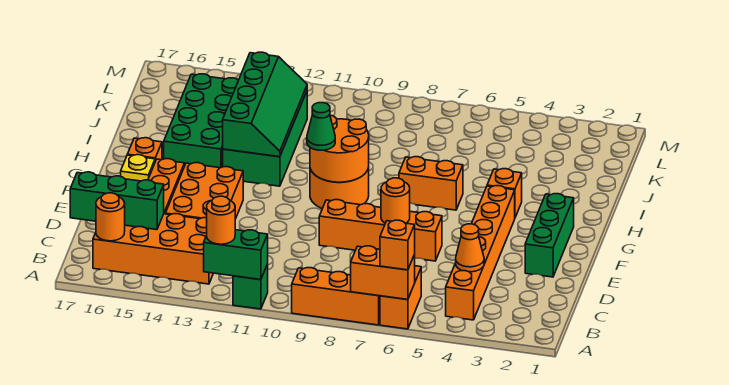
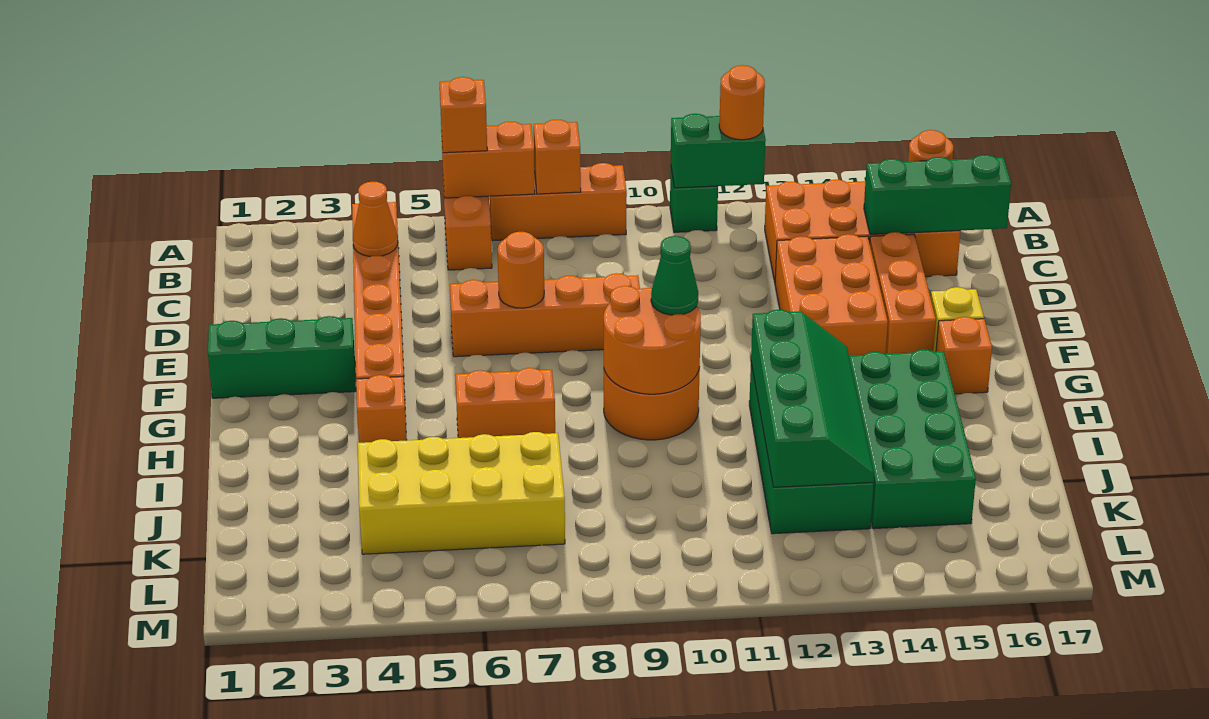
none -> orange 1x1 brick [534,120,581,194]
green 1x3 brick [525,194,574,277] -> green 1x3 brick turned to [208,316,356,398]
green 2x4 slope [223,52,307,157] -> green 2x4 slope turned to [751,310,874,487]
none -> yellow 2x4 brick [358,432,565,554]

